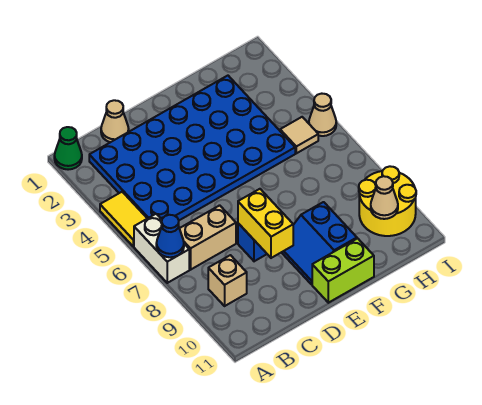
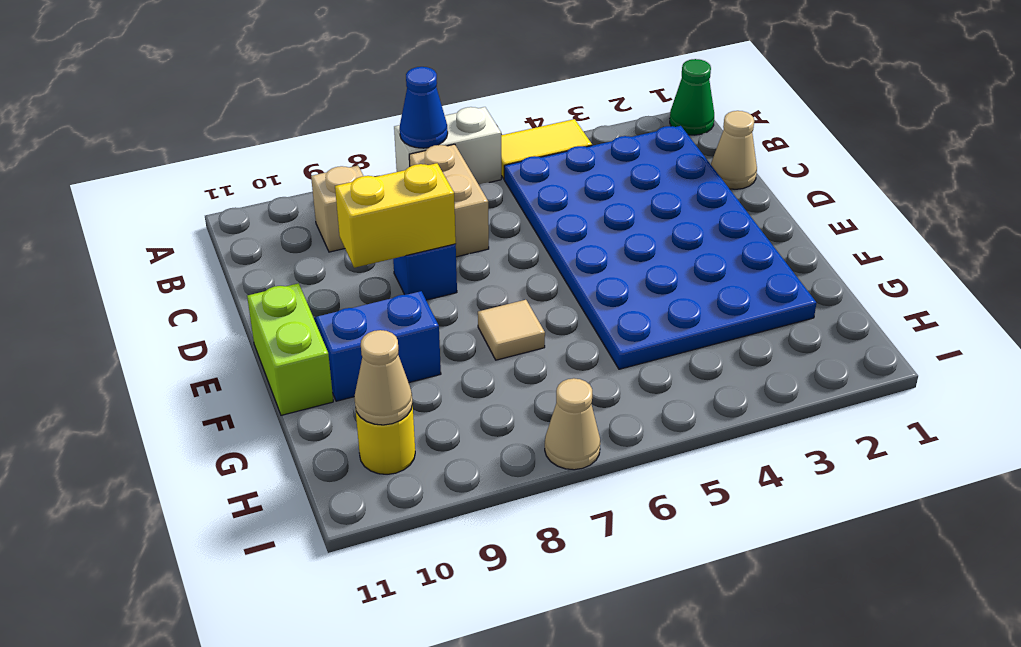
tan 1x1 tile [280,117,318,153] -> tan 1x1 tile moved to [478,300,545,360]
yellow 2x2 round brick [359,166,416,236] -> yellow 1x1 round brick [355,405,415,474]
tan 1x1 cone [309,94,336,136] -> tan 1x1 cone moved to [545,378,600,470]

